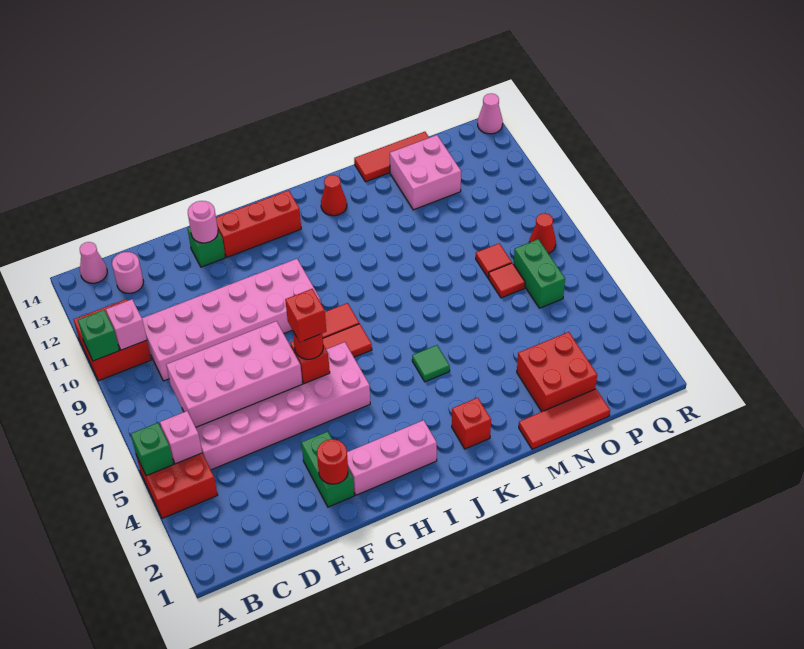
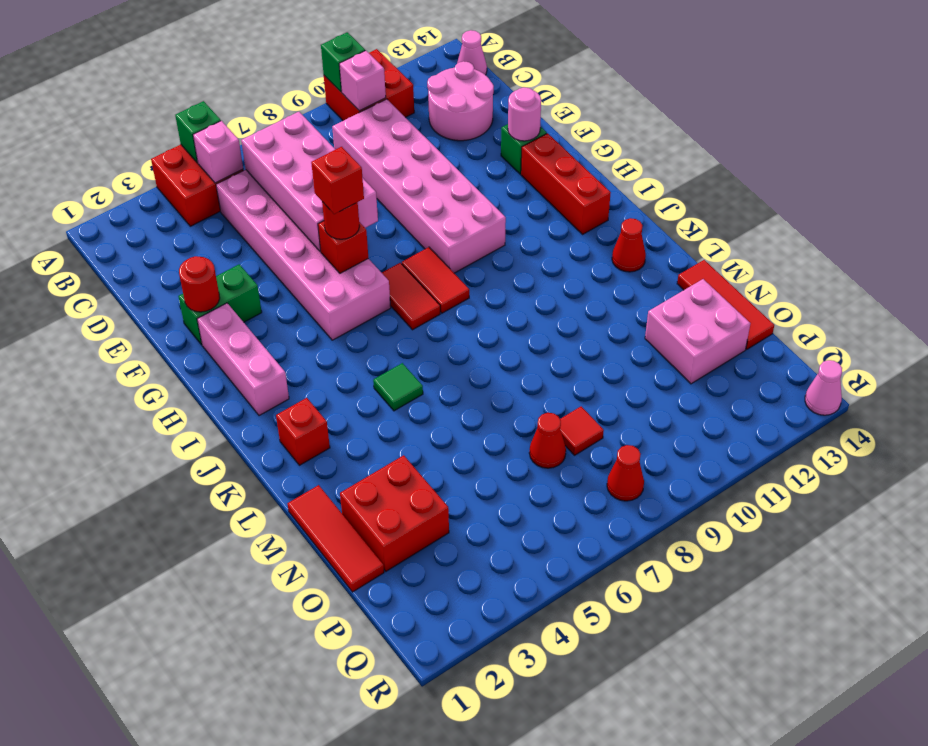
pink 1x1 round brick [112,252,144,293] -> pink 2x2 round brick [427,61,494,141]
red 1x1 tile [488,263,525,298] -> red 1x1 cone [529,413,566,468]
green 1x2 brick [514,239,565,308] -> none

